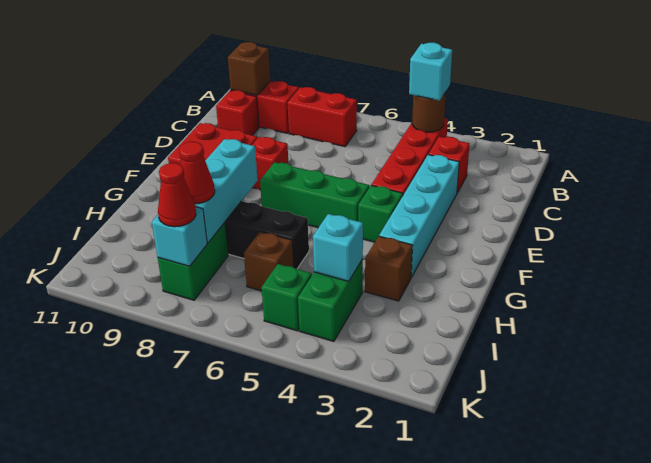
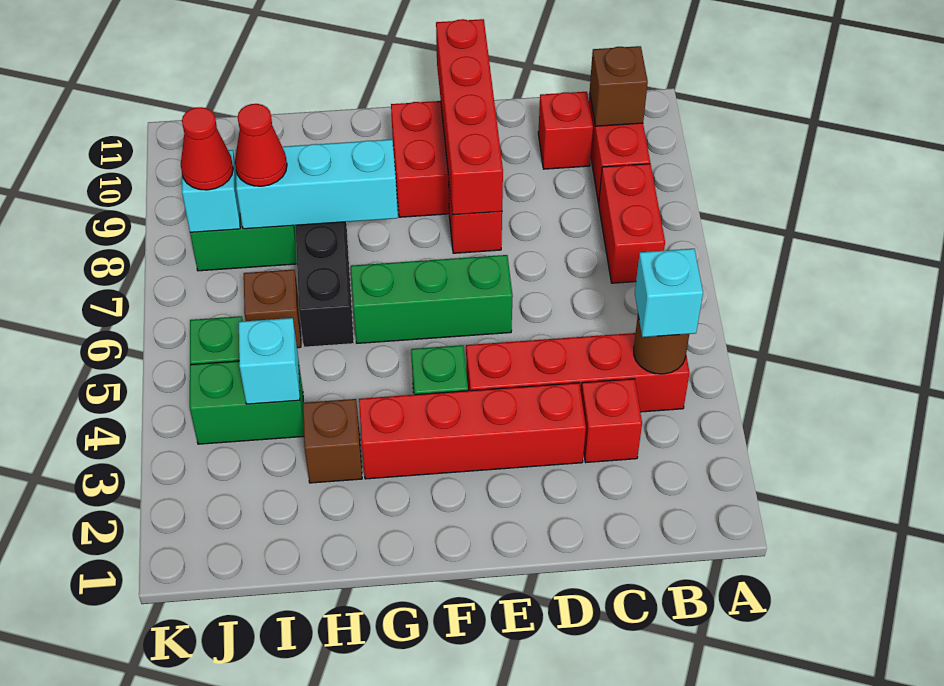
cyan 1x4 brick [379,155,459,277] -> red 1x4 brick [359,383,586,479]
none -> red 1x4 brick [436,19,503,215]
green 1x3 brick [260,162,369,228] -> green 1x3 brick turned to [351,255,513,343]

